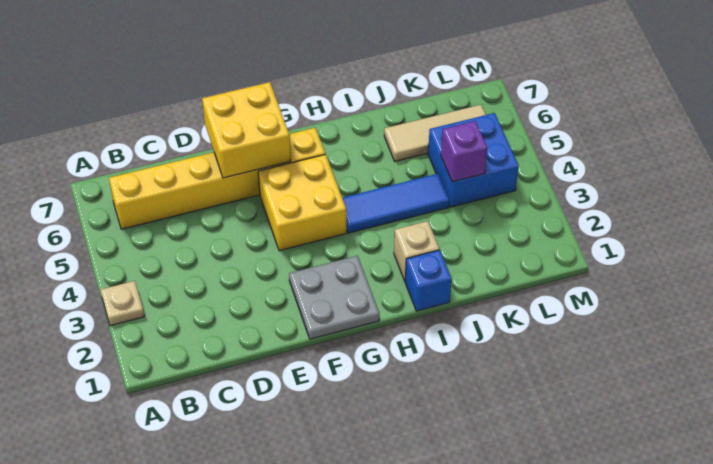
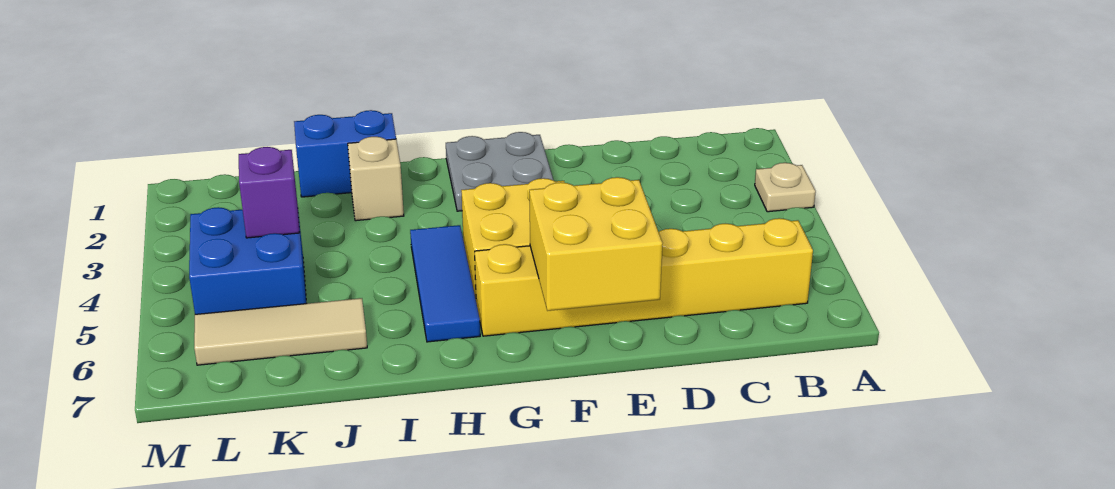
blue 1x3 tile [342,174,449,233] -> blue 1x3 tile turned to [410,225,480,342]
blue 1x1 brick [405,250,452,311] -> blue 1x2 brick [294,110,396,197]

